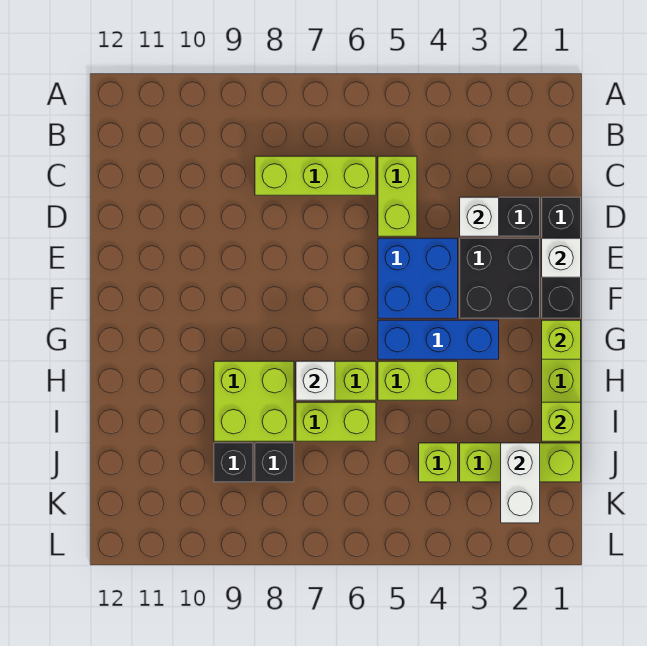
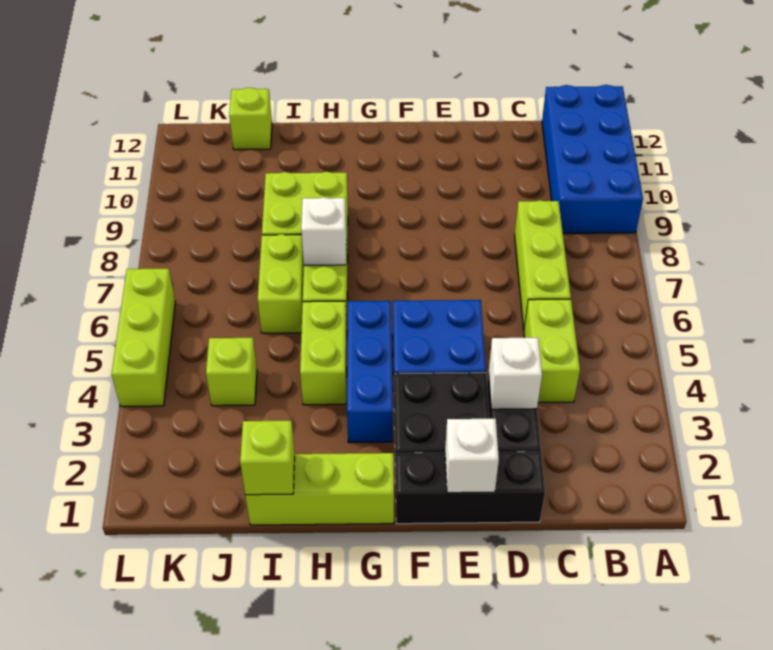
none -> blue 2x4 brick [542,85,643,233]
lime 1x2 brick [378,156,417,236] -> lime 1x2 brick turned to [524,299,580,403]
lime 1x1 brick [542,320,581,359] -> lime 1x1 brick moved to [229,88,272,150]
lime 1x3 brick [460,443,581,482] -> lime 1x3 brick moved to [112,269,175,406]
white 1x2 brick [501,443,540,523] -> none
black 1x1 brick [255,443,294,482] -> none
black 1x1 brick [214,443,253,482] -> none

